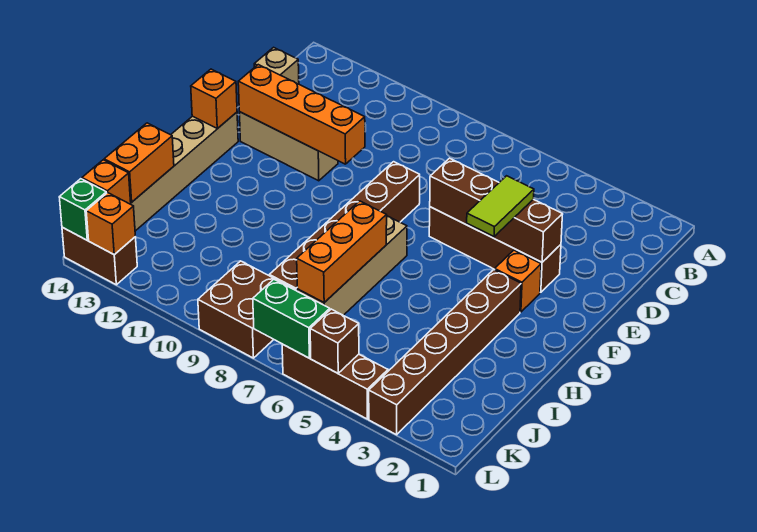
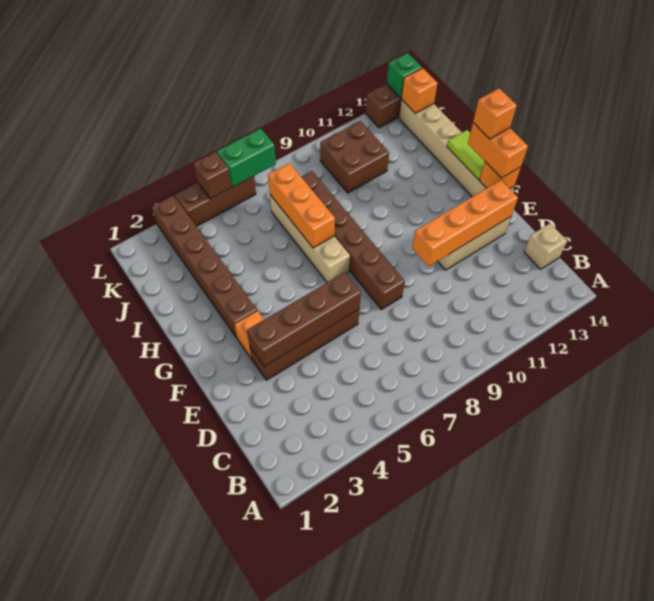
lime 1x2 tile [467,176,534,236] -> lime 1x2 tile moved to [447,130,485,180]
orange 1x2 brick [104,123,174,202] -> orange 1x2 brick moved to [468,123,528,178]
brown 2x2 brick [198,261,295,358] -> brown 2x2 brick moved to [320,121,389,193]
orange 1x1 brick [86,193,135,255] -> orange 1x1 brick moved to [473,88,517,139]

